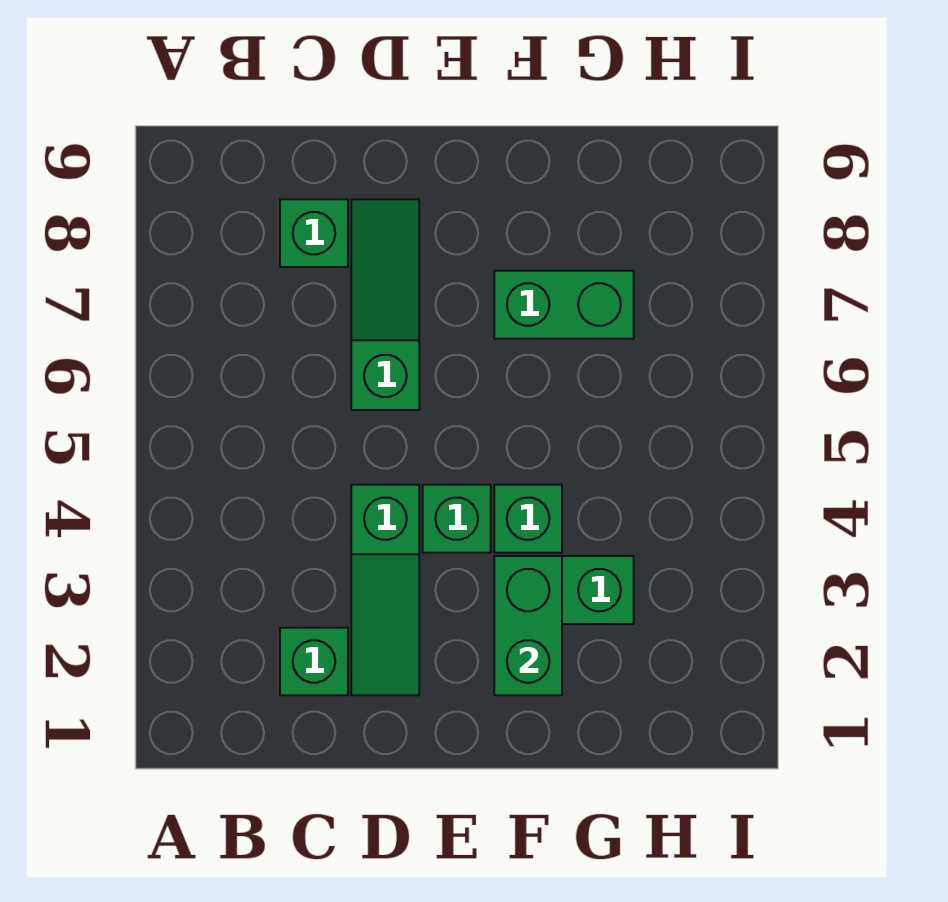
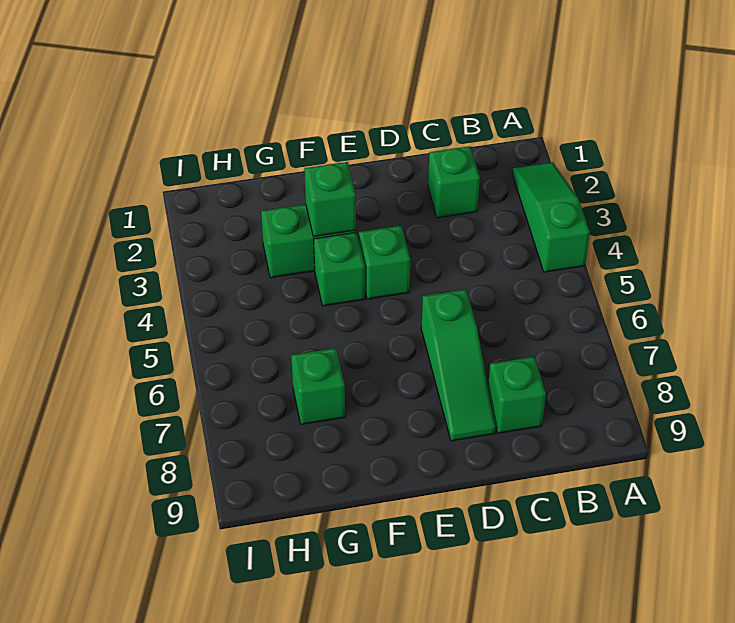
green 1x3 slope [351,485,419,695] -> green 1x3 slope moved to [512,162,590,272]
green 1x2 brick [494,556,562,695] -> green 1x1 brick [304,162,356,237]
green 1x2 brick [494,271,634,339] -> green 1x1 brick [291,348,345,424]

